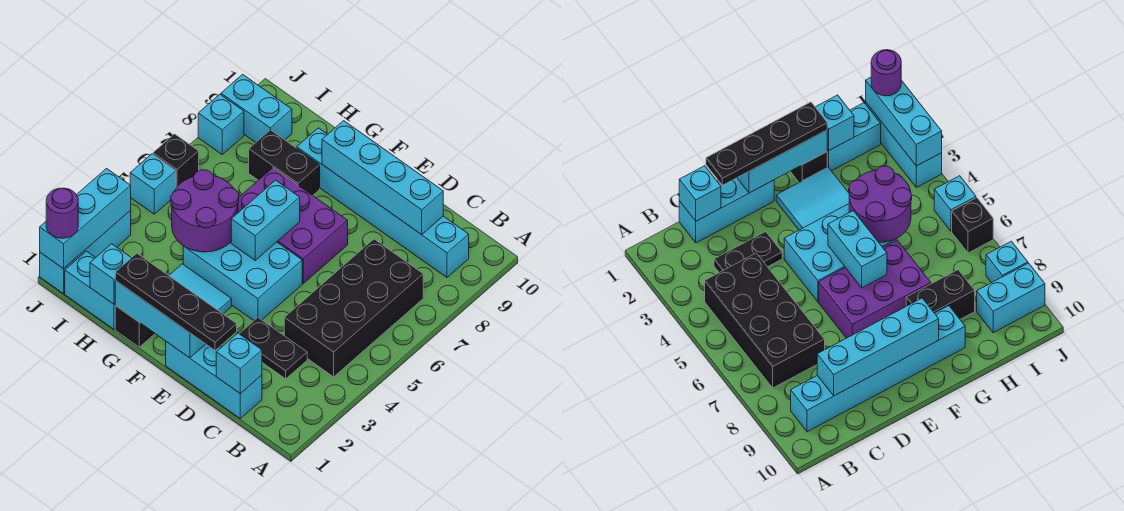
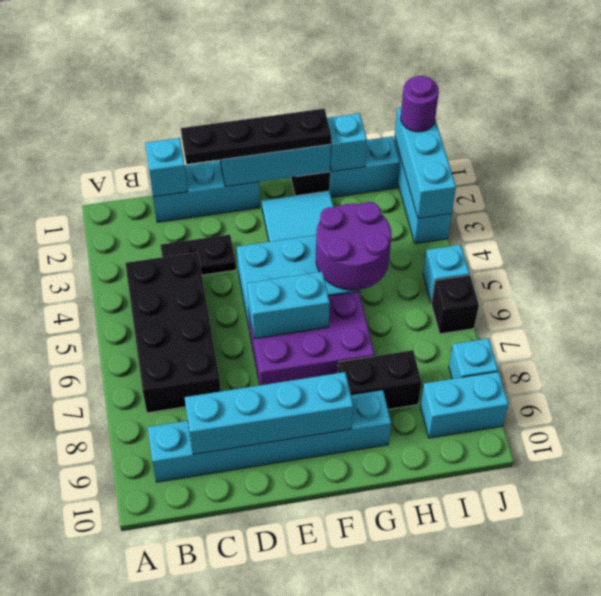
cyan 1x2 brick [231,180,300,260] -> cyan 1x2 brick turned to [247,272,330,339]

